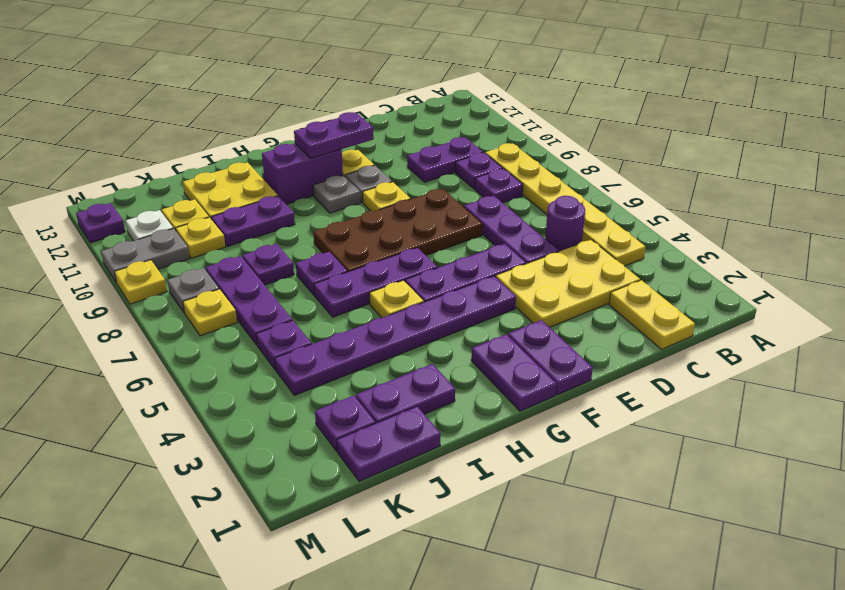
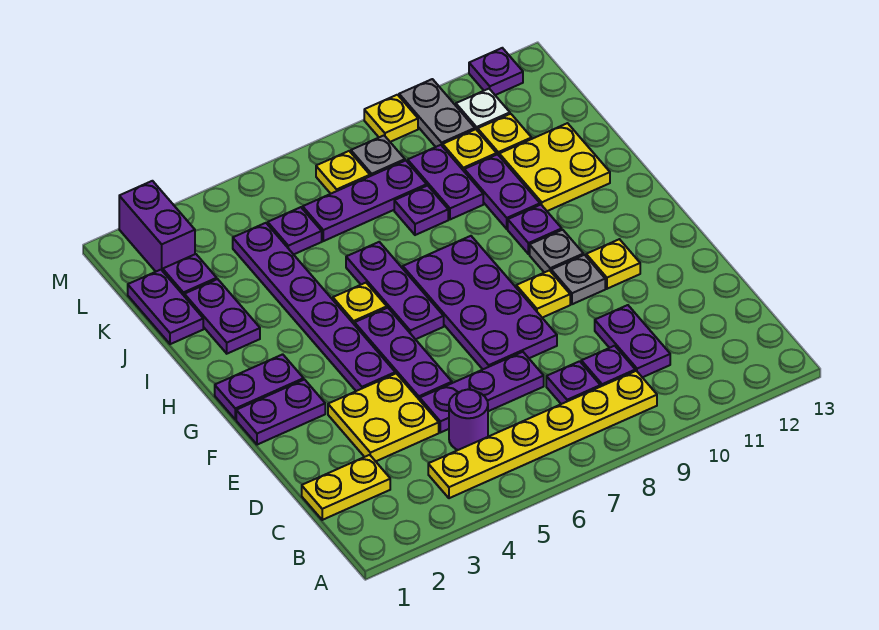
yellow 2x3 plate [496,240,640,327] -> yellow 2x2 plate [328,374,439,461]
brown 2x4 plate [313,189,482,272] -> purple 2x4 plate [403,236,557,369]
purple 1x2 plate [294,112,374,158] -> purple 1x2 plate moved to [408,145,483,219]
purple 1x2 brick [262,144,343,204] -> purple 1x2 brick moved to [119,181,195,272]
purple 1x1 plate [296,252,347,295] -> purple 1x1 plate moved to [508,205,562,254]

